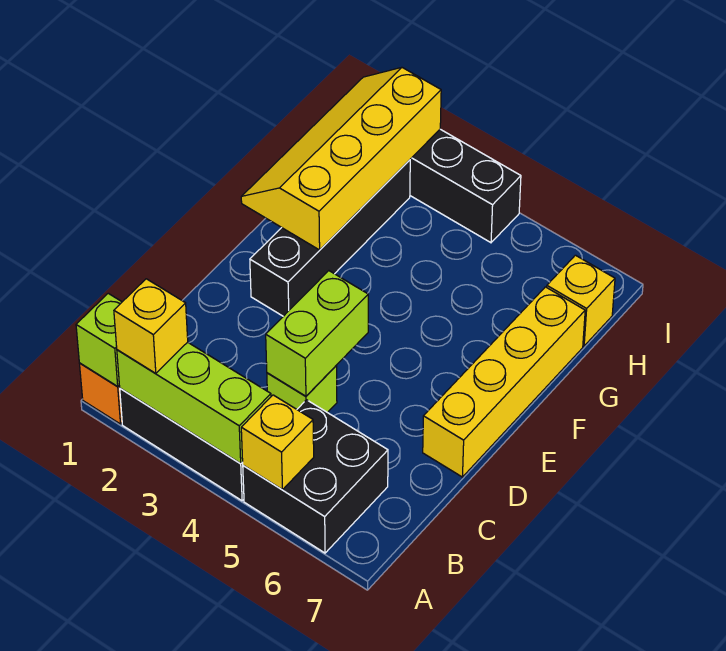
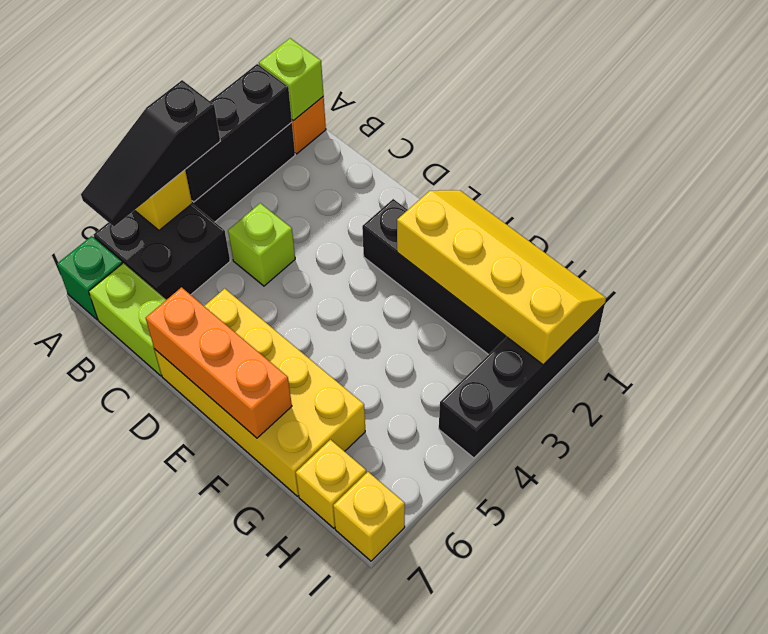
lime 1x3 brick [117,342,271,464] -> black 1x3 brick [185,64,292,202]
yellow 1x1 brick [114,279,188,374] -> yellow 1x1 brick moved to [333,472,405,561]
none -> black 1x3 slope [81,80,220,227]
none -> green 1x1 brick [57,236,122,320]
lime 1x2 brick [266,271,368,396] -> lime 1x2 brick moved to [89,263,166,376]
yellow 1x4 brick [423,287,585,477] -> yellow 2x4 brick [154,289,365,496]
none -> orange 1x3 brick [146,287,292,438]

